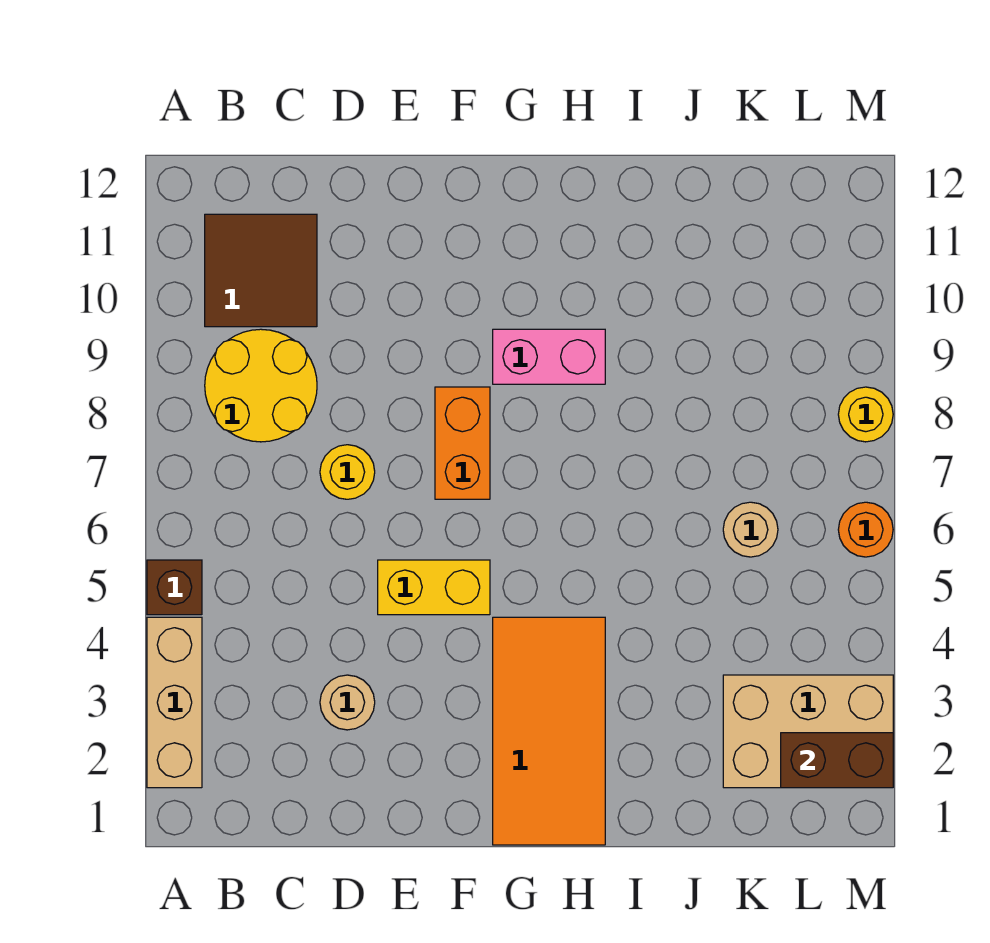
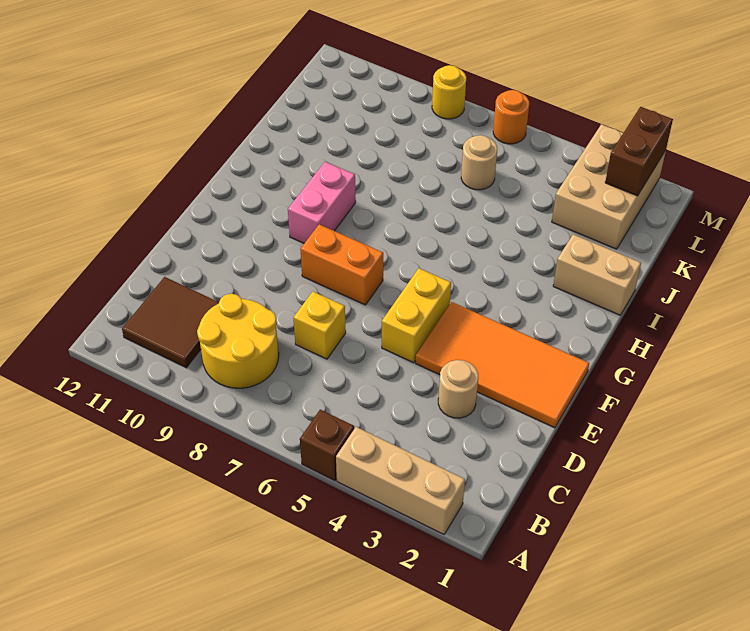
yellow 1x1 round brick [320,445,375,499] -> yellow 1x1 brick [293,292,346,359]
orange 2x4 tile [493,617,605,845] -> orange 2x4 tile moved to [416,302,589,428]
none -> tan 1x2 brick [553,234,641,315]

